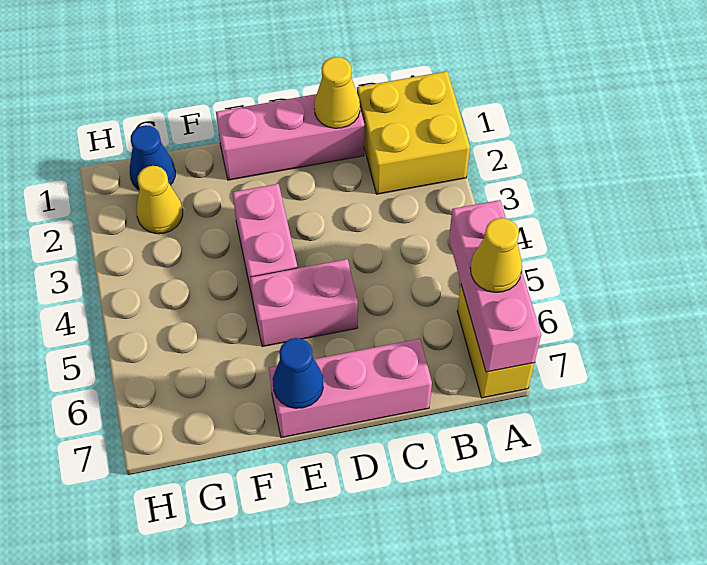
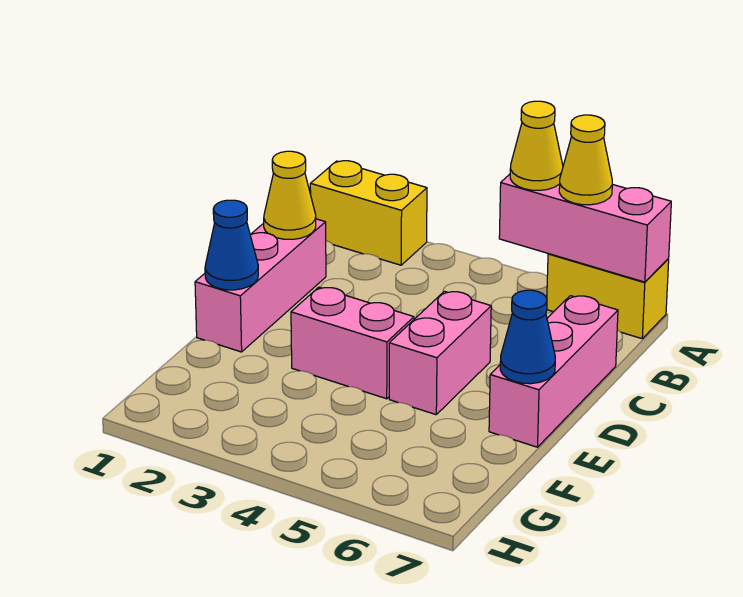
yellow 2x2 brick [357,71,470,194] -> yellow 1x2 brick [310,161,427,265]
blue 1x1 cone [130,125,175,190] -> blue 1x1 cone moved to [205,200,258,290]
yellow 1x1 cone [136,166,183,234] -> yellow 1x1 cone moved to [510,101,563,190]

